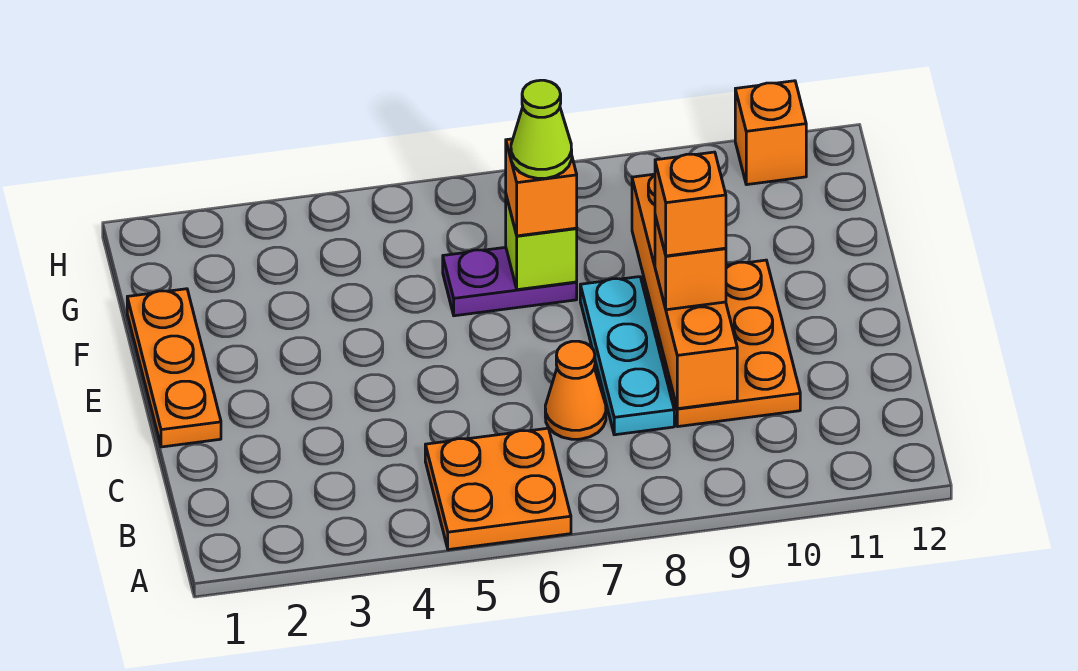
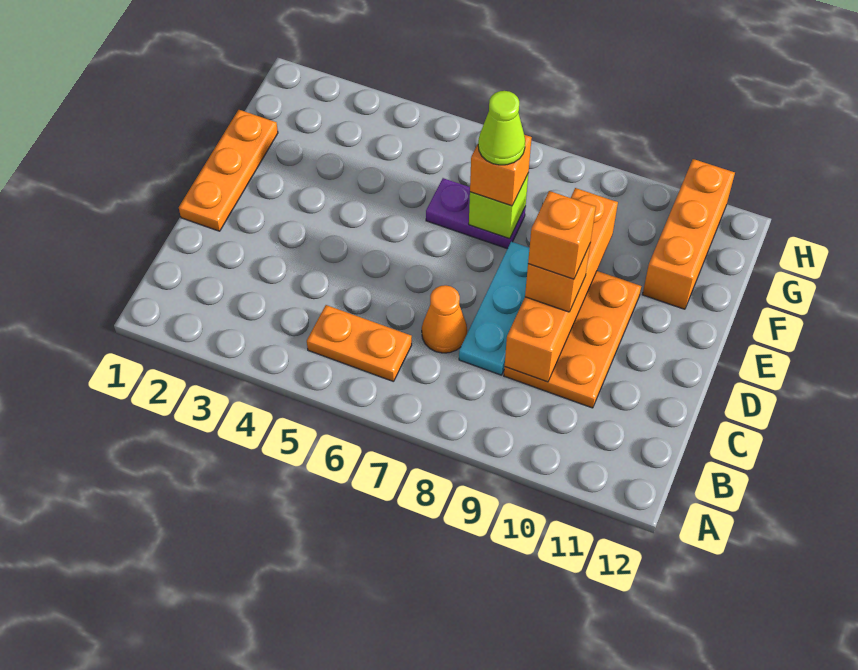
orange 2x2 plate [425,428,571,550] -> orange 1x2 plate [307,305,412,382]
orange 1x1 brick [735,81,806,185] -> orange 1x3 brick [642,159,735,309]

